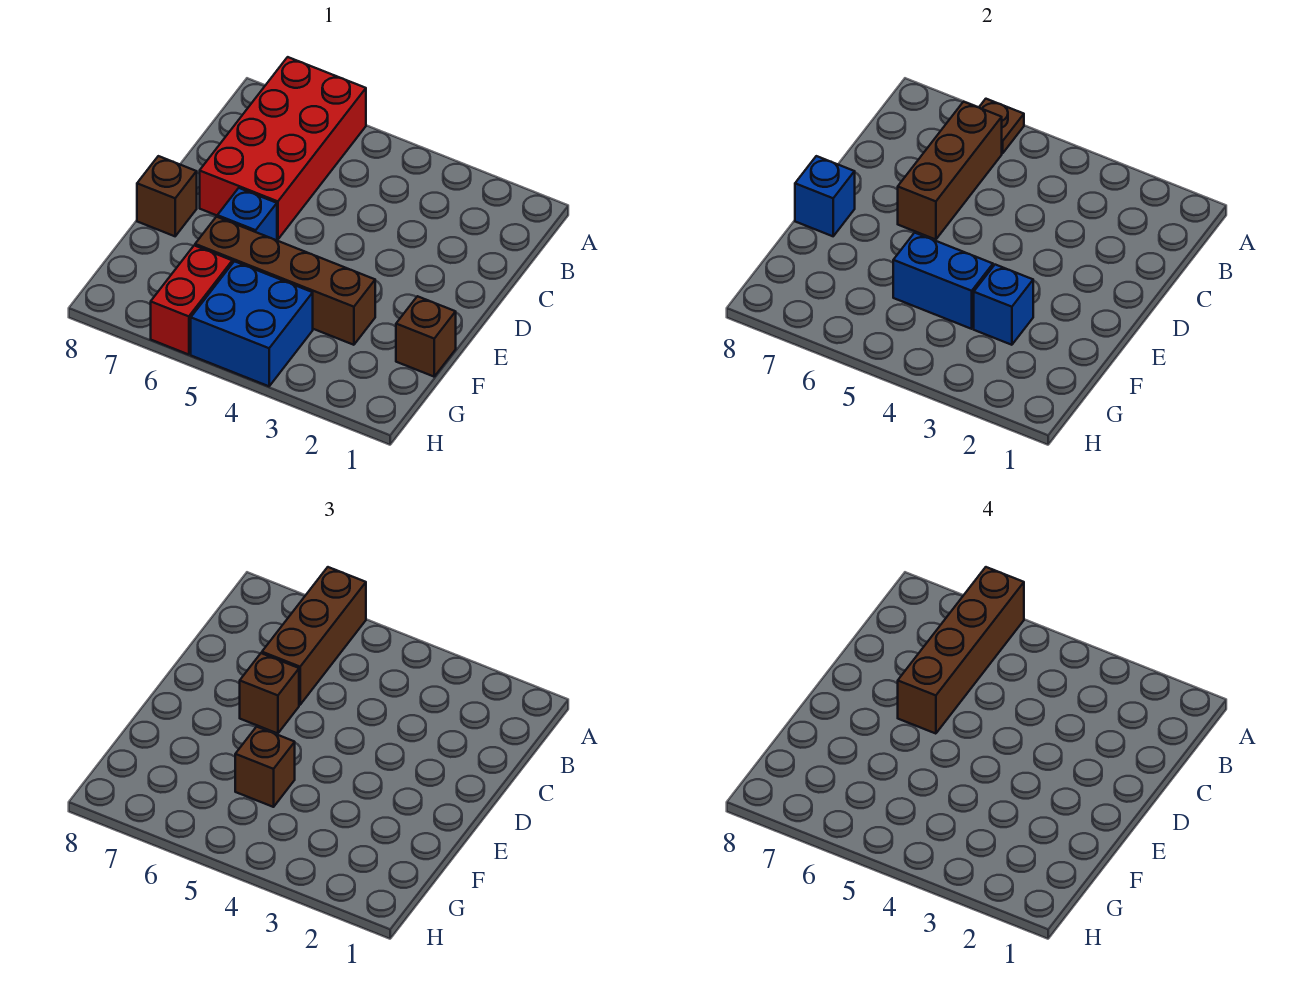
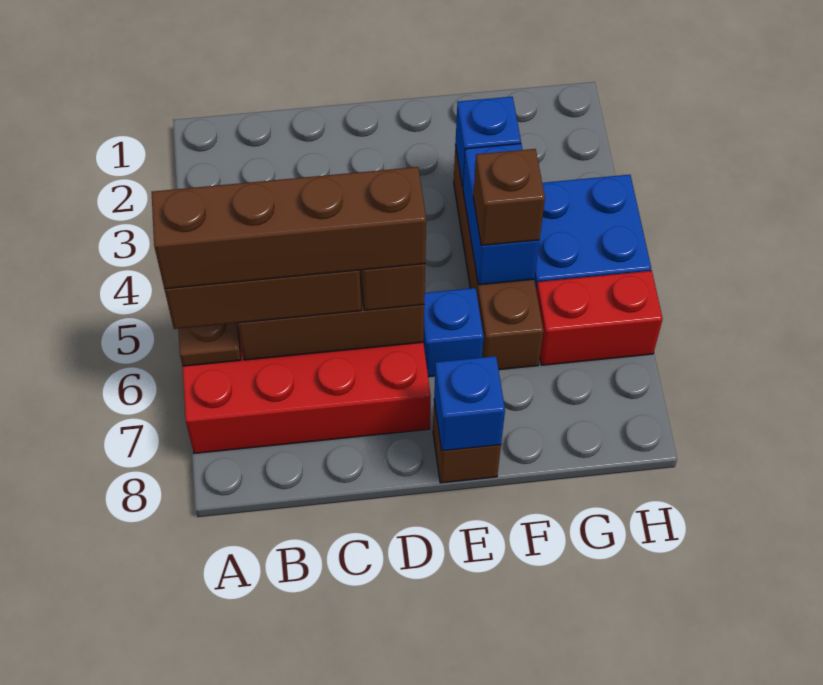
brown 1x1 brick [396,296,456,377] -> none

